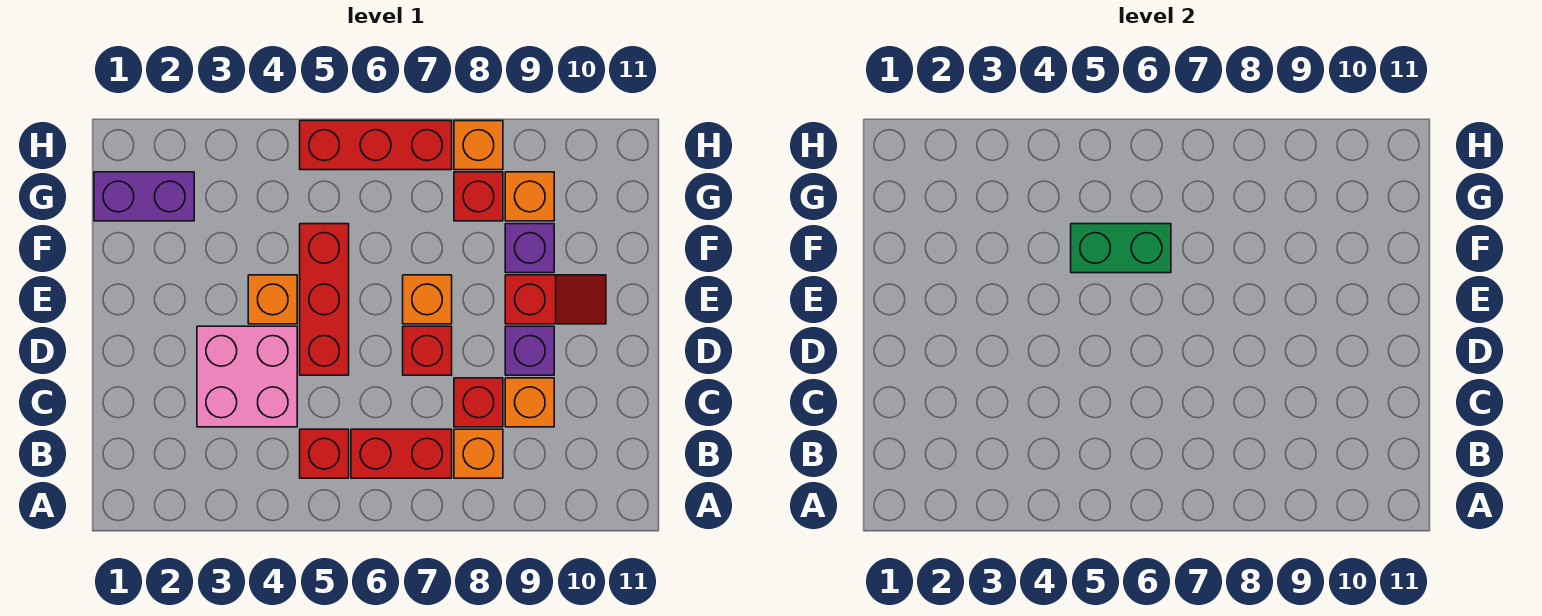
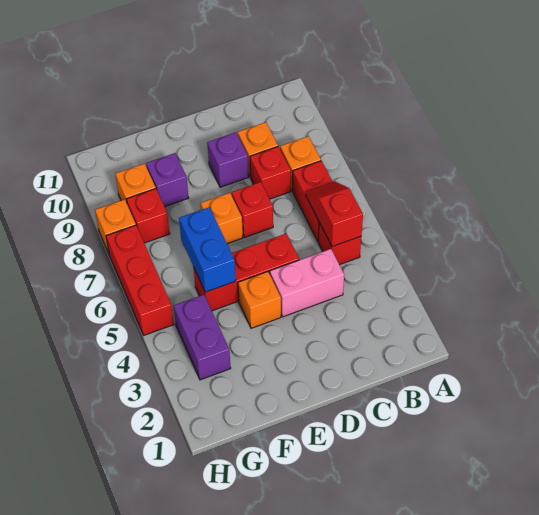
pink 2x2 brick [197,326,297,427] -> pink 1x2 brick [270,249,344,317]
red 1x2 slope [505,275,606,324] -> red 1x2 slope moved to [306,182,363,247]
green 1x2 brick [1071,224,1171,273] -> blue 1x2 brick [179,207,236,292]
purple 1x2 brick [94,172,194,221] -> purple 1x2 brick moved to [174,295,231,380]

